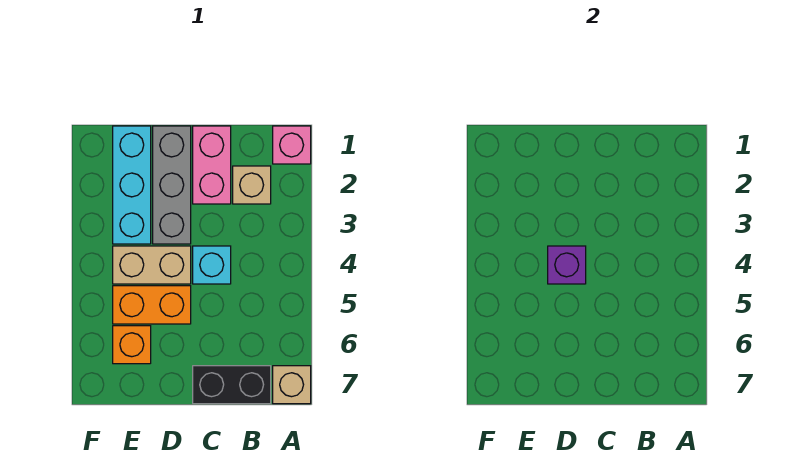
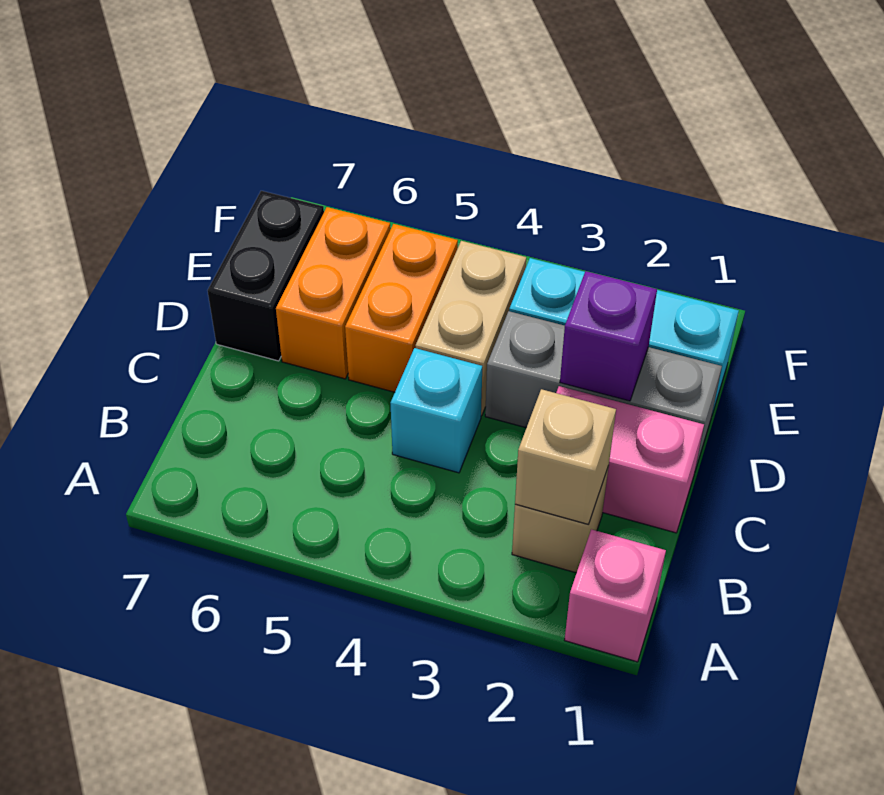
tan 1x1 brick [273,366,311,404] -> tan 1x1 brick moved to [515,389,616,525]
black 1x2 brick [193,366,271,404] -> black 1x2 brick moved to [208,191,324,361]
purple 1x1 brick [548,246,586,284] -> purple 1x1 brick moved to [560,271,657,401]
orange 1x1 brick [113,326,151,364] -> orange 1x2 brick [276,207,390,379]

